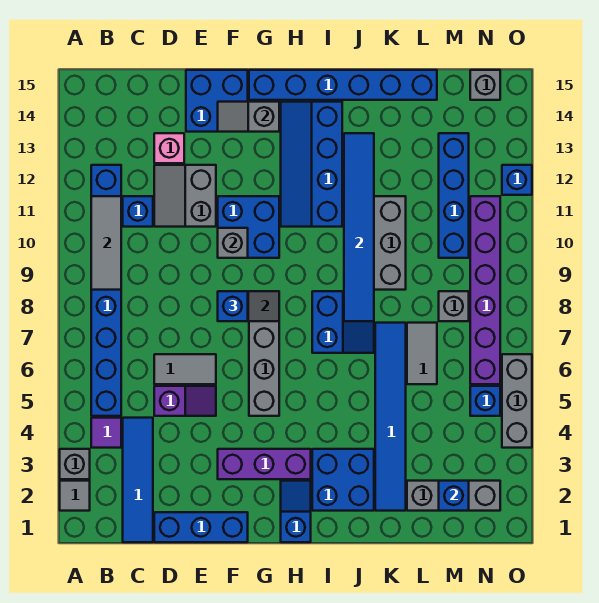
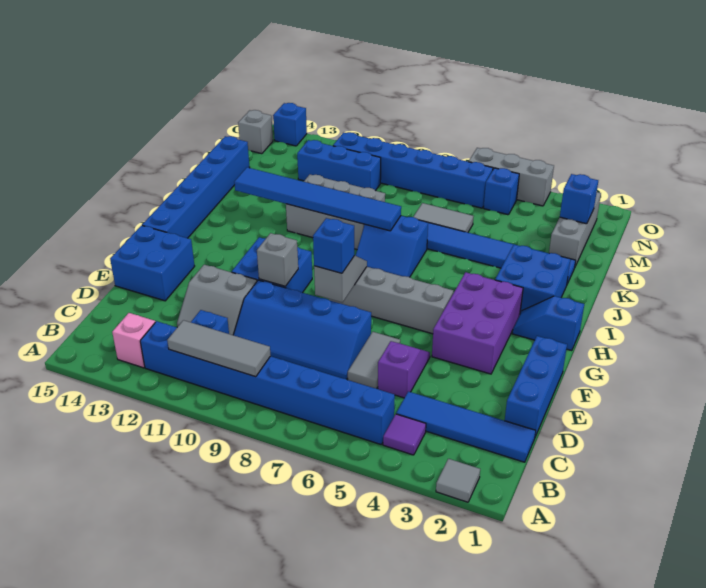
grey 1x1 brick [60,449,90,479] -> none
pink 1x1 brick [154,133,184,163] -> pink 1x1 brick moved to [112,313,155,368]
purple 1x3 brick [218,449,311,479] -> purple 2x3 brick [432,272,523,374]
grey 1x2 slope [218,102,279,132] -> none
blue 2x4 slope [281,102,342,227] -> blue 2x4 slope moved to [234,280,371,379]
blue 2x2 slope [312,291,374,353] -> blue 2x2 slope turned to [356,216,428,277]
grey 1x1 brick [439,291,469,321] -> none
blue 1x4 brick [439,133,469,258] -> blue 1x3 brick [297,140,381,191]
purple 1x6 brick [470,196,500,384] -> blue 1x6 brick [333,132,493,208]
blue 1x1 brick [502,165,532,195] -> blue 1x1 brick moved to [273,103,307,146]

